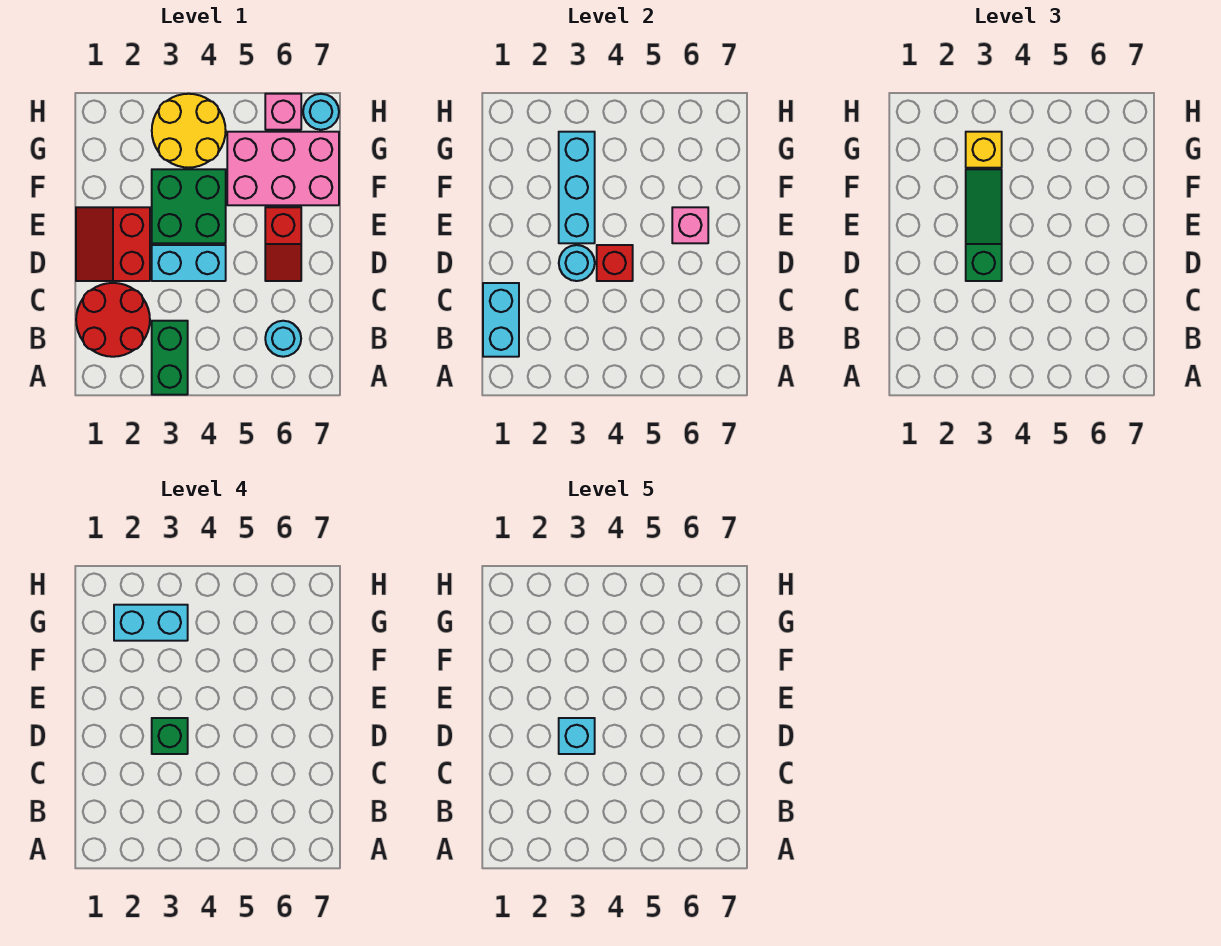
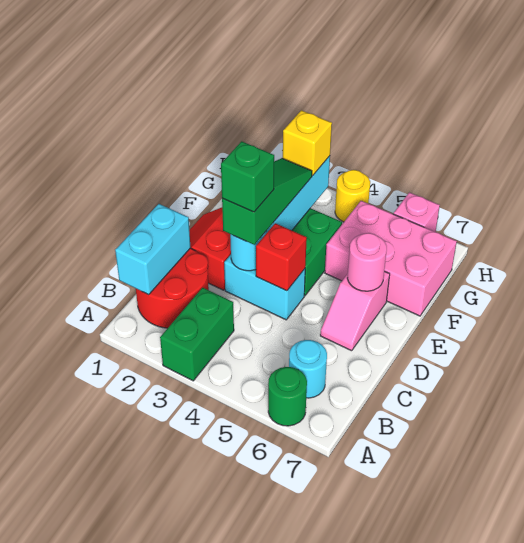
none -> green 1x1 round brick [268,367,307,426]
cyan 1x1 brick [559,718,595,754] -> none
red 1x2 slope [265,207,301,281] -> pink 1x2 slope [320,271,390,351]
pink 1x1 brick [672,207,708,243] -> pink 1x1 round brick [347,233,387,291]
cyan 1x2 brick [114,605,188,641] -> none
yellow 2x2 round brick [152,94,226,168] -> yellow 1x1 round brick [335,170,370,222]
cyan 1x1 round brick [303,94,339,130] -> none

